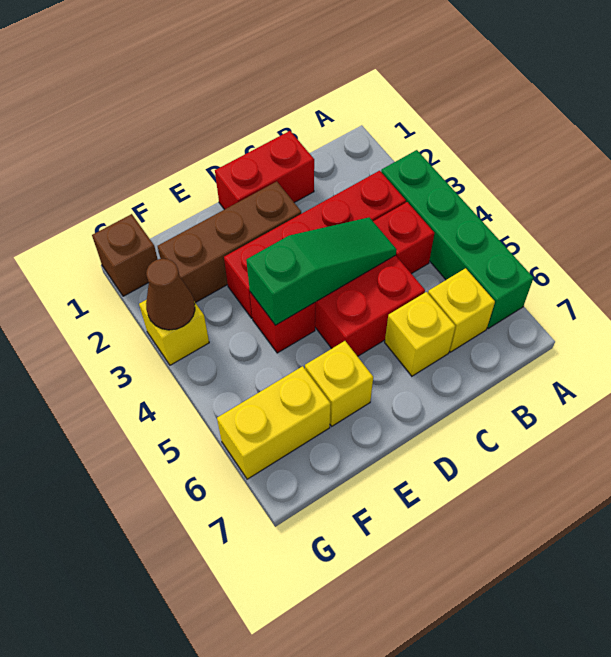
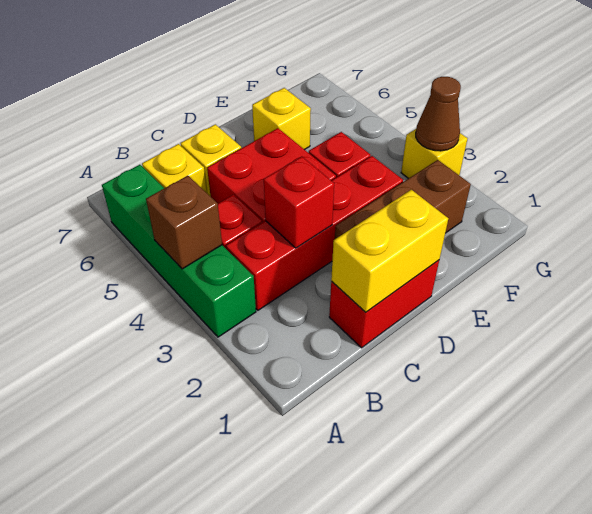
none -> red 1x1 brick [264,157,334,248]
green 1x3 slope [246,217,397,325] -> none
yellow 1x2 brick [217,366,331,479] -> yellow 1x2 brick moved to [331,190,448,312]
brown 1x1 brick [92,214,158,296] -> brown 1x1 brick moved to [146,176,222,269]

